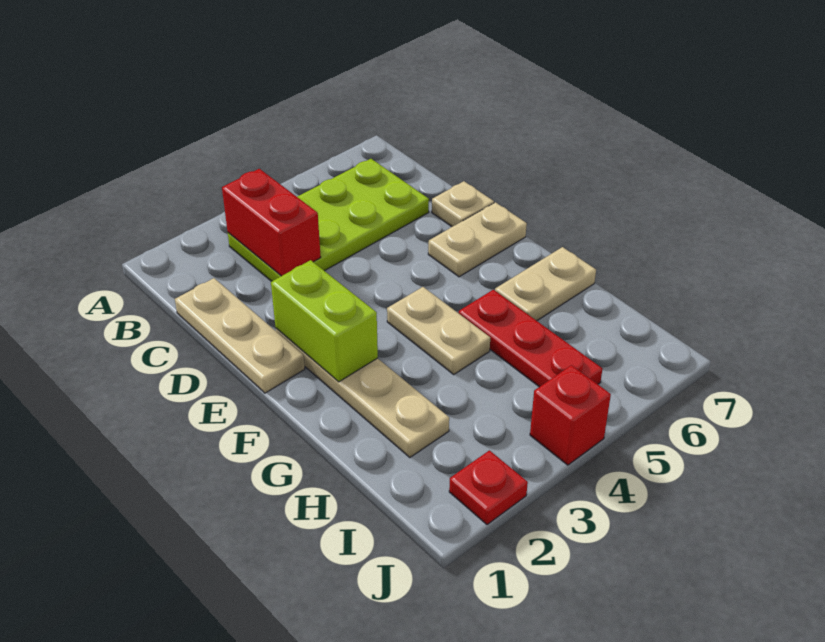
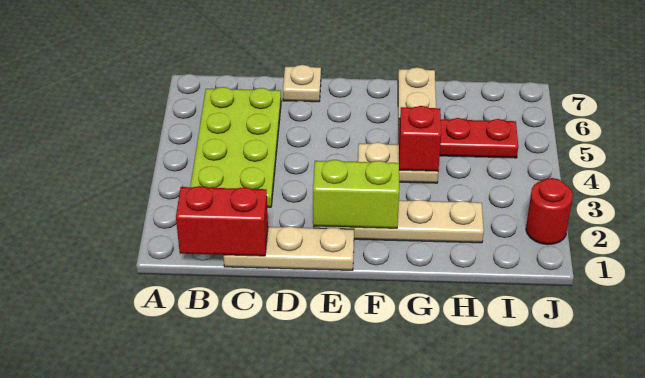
red 1x2 brick [222,169,321,276] -> red 1x2 brick moved to [176,186,268,256]
tan 1x2 plate [428,202,527,277] -> none
red 1x1 plate [449,450,528,525] -> red 1x1 round brick [526,178,573,245]
red 1x1 brick [530,365,611,465] -> red 1x1 brick moved to [399,106,441,171]

